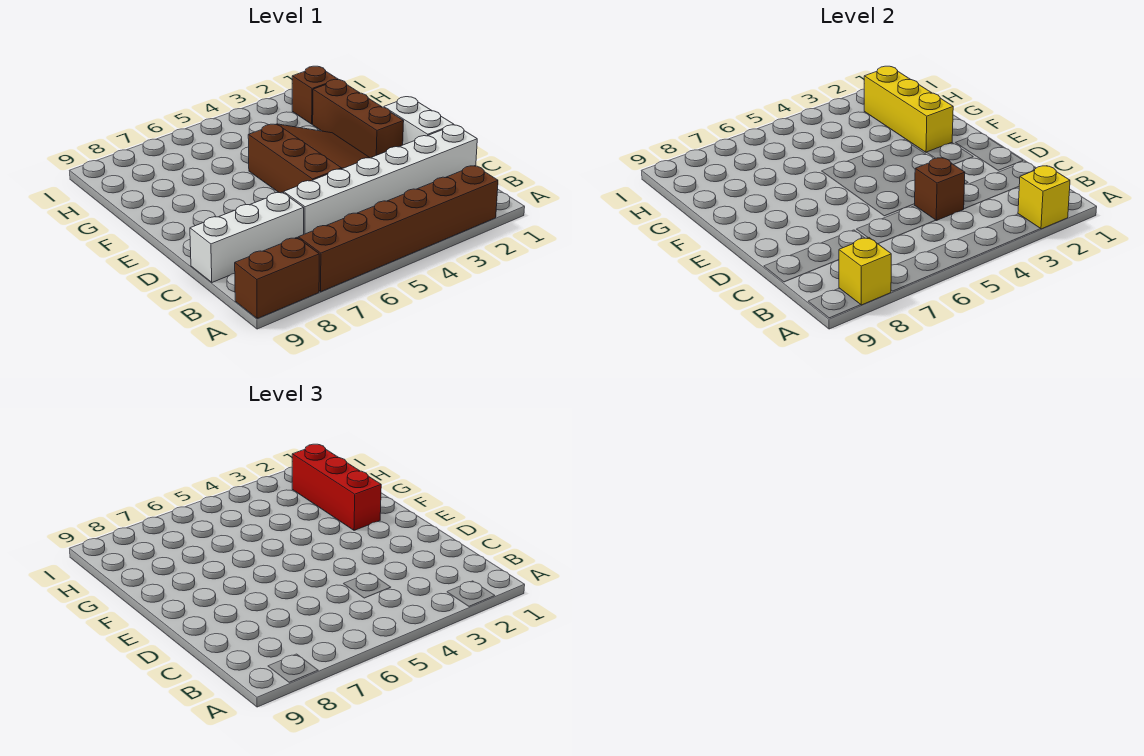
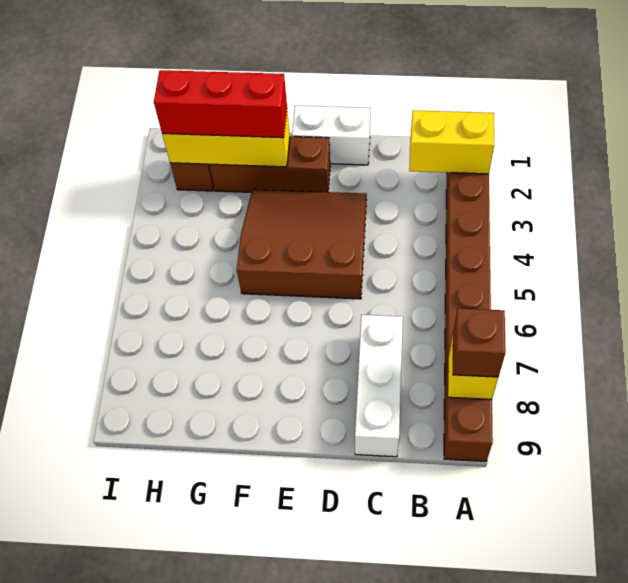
yellow 1x1 brick [1018,166,1070,229] -> yellow 1x2 brick [409,110,494,174]
white 1x6 brick [284,125,477,234] -> none
brown 1x1 brick [915,158,965,220] -> brown 1x1 brick moved to [453,308,506,377]

